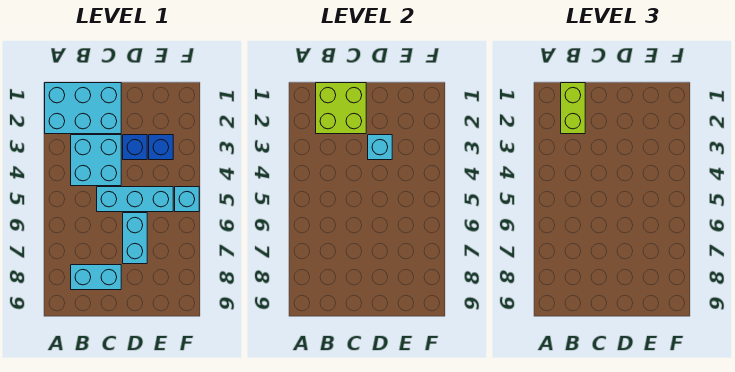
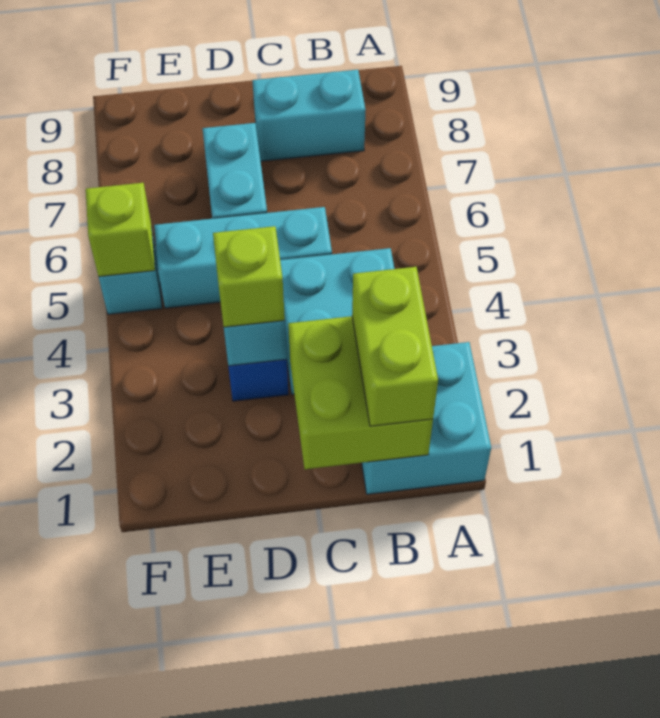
cyan 2x3 brick [45,83,121,134] -> cyan 2x2 brick [362,342,491,494]
none -> lime 1x1 brick [213,226,285,327]
blue 1x1 brick [149,135,173,160] -> none
none -> lime 1x1 brick [86,183,155,277]

